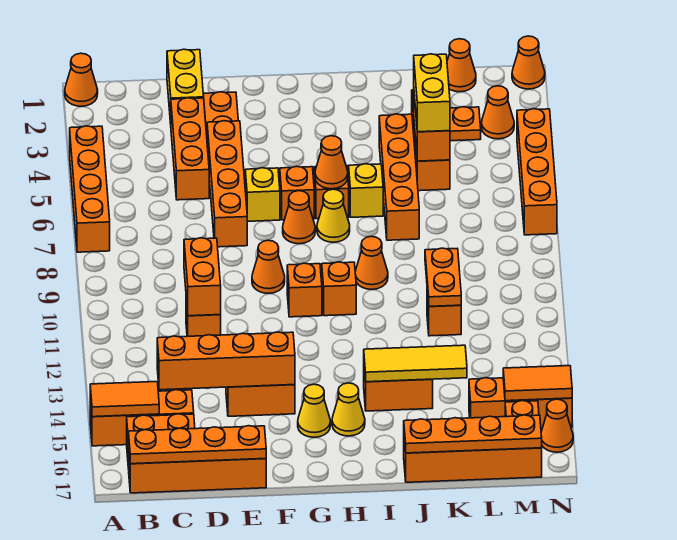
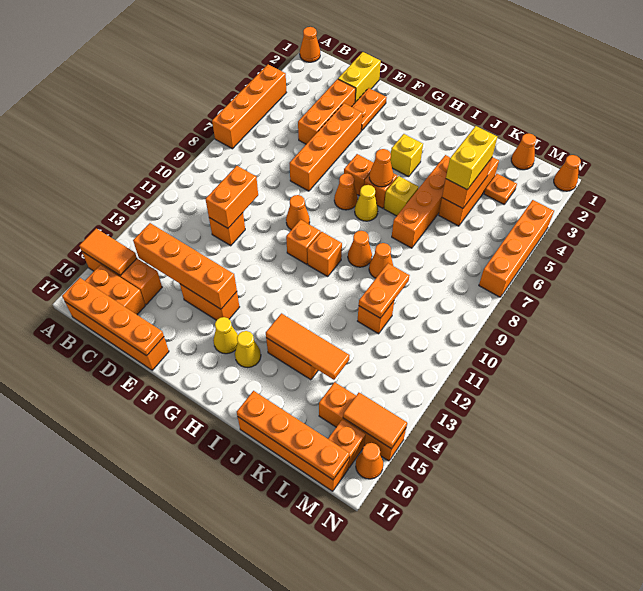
yellow 1x1 brick [245,168,280,221] -> yellow 1x1 brick moved to [390,134,423,177]
yellow 1x3 tile [364,345,467,382] -> orange 1x3 tile [266,313,350,380]
orange 1x1 cone [482,86,514,139] -> orange 1x1 cone moved to [369,243,393,278]

